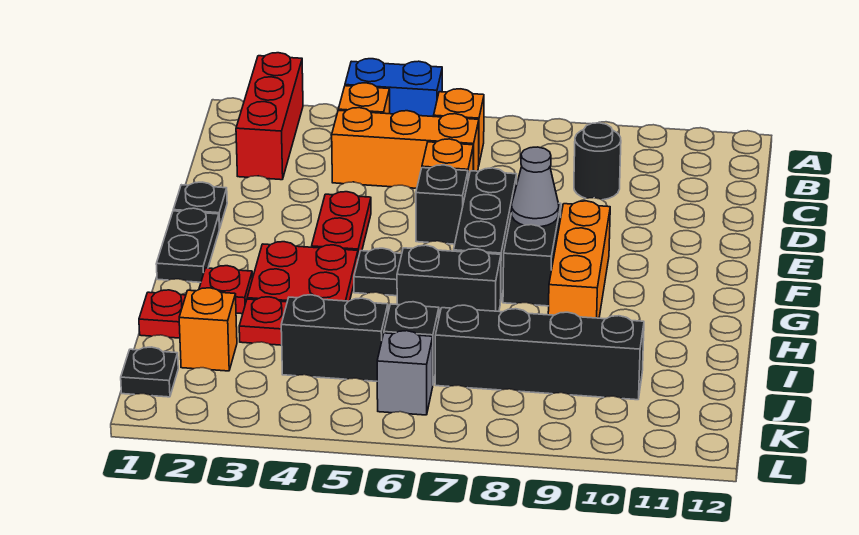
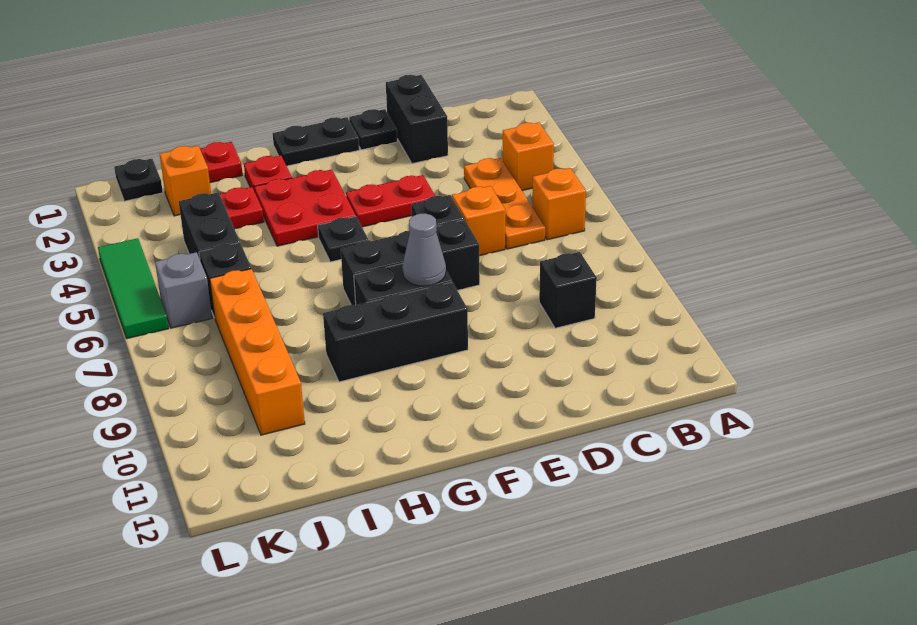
red 1x3 brick [236,53,303,180] -> none
blue 1x2 brick [345,59,442,117] -> none
orange 1x3 brick [332,108,479,188] -> orange 1x3 plate [464,158,545,249]
black 1x1 round brick [574,123,621,200] -> black 1x1 brick [539,252,597,328]
orange 1x3 brick [548,201,610,318] -> black 1x3 brick [323,282,468,382]
black 1x2 brick [397,245,501,316] -> black 1x2 brick moved to [386,75,448,164]
black 1x4 brick [435,305,644,400] -> orange 1x4 brick [210,269,305,435]
none -> green 1x3 tile [98,238,169,339]

